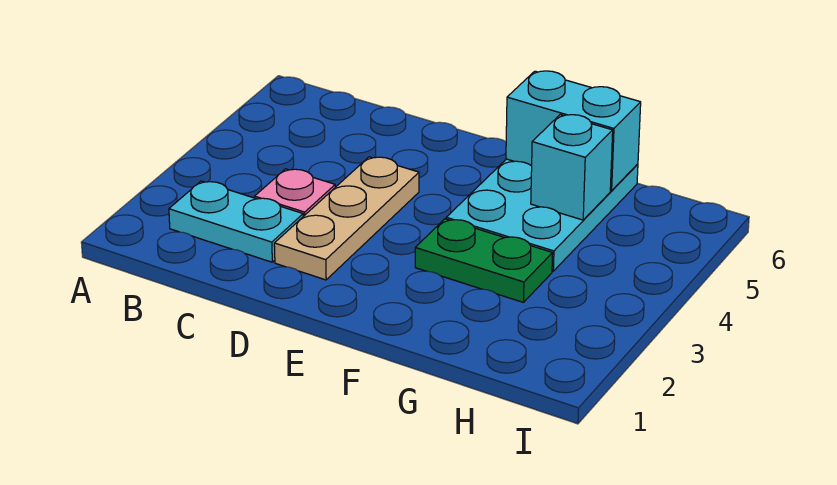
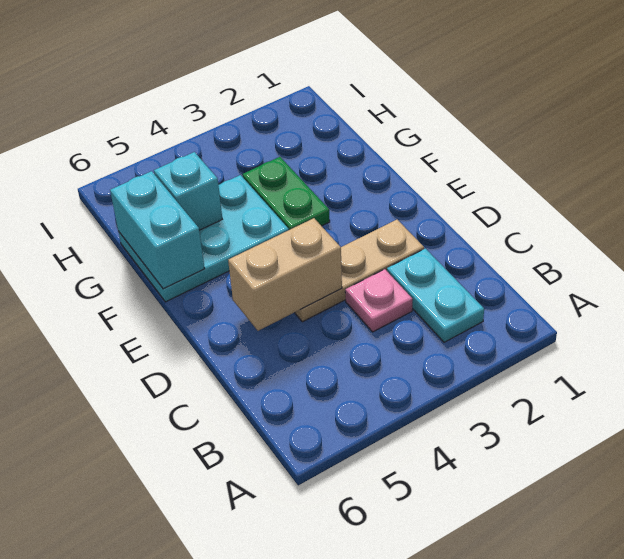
none -> tan 1x2 brick [228,218,342,331]

